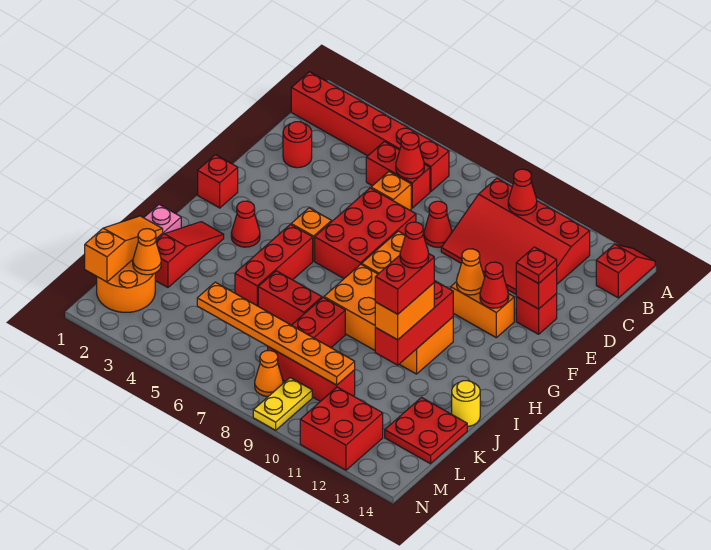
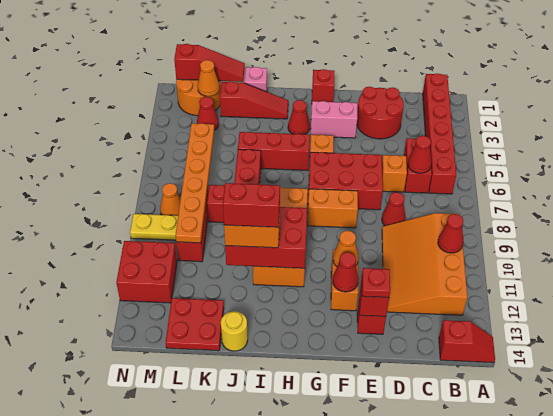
red 3x4 slope [441,178,590,294] -> orange 3x4 slope [382,213,467,315]
red 1x1 round brick [283,122,312,168] -> red 2x2 round brick [357,87,404,139]
none -> pink 1x2 brick [311,101,357,138]
red 1x3 brick [375,281,453,365] -> red 2x3 brick [225,207,307,268]
red 1x1 cone [400,222,429,268] -> red 1x1 cone moved to [197,97,219,130]
orange 1x3 slope [85,216,163,282] -> red 1x3 slope [174,44,245,82]

